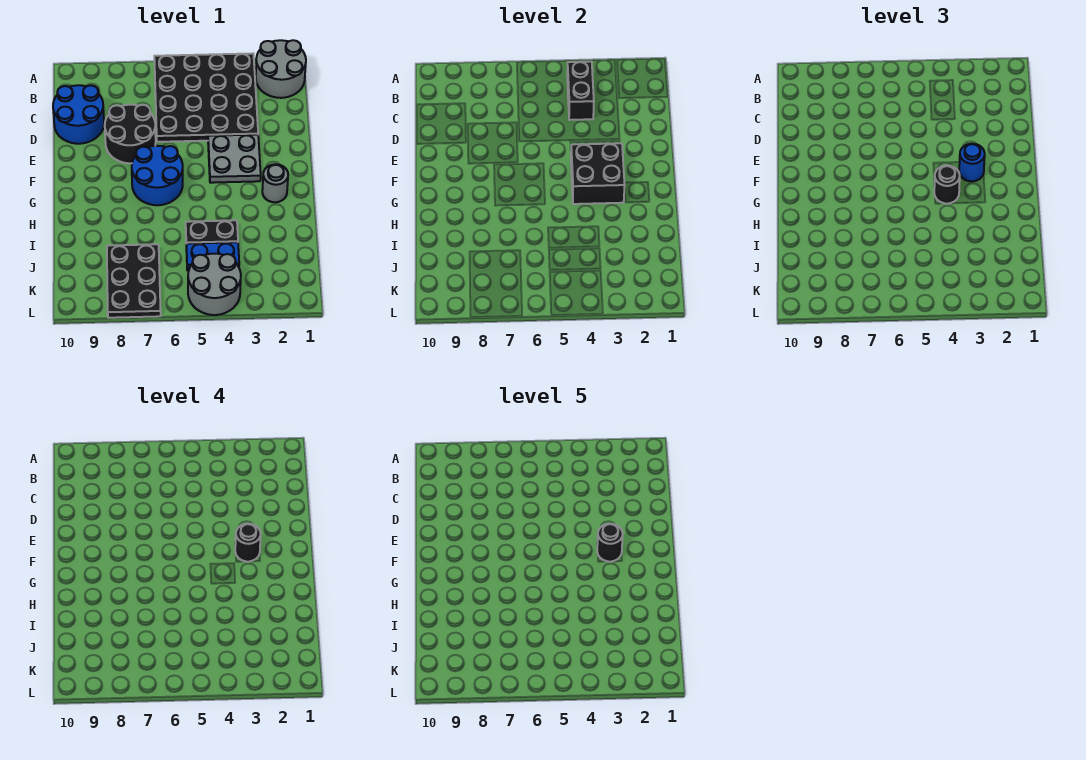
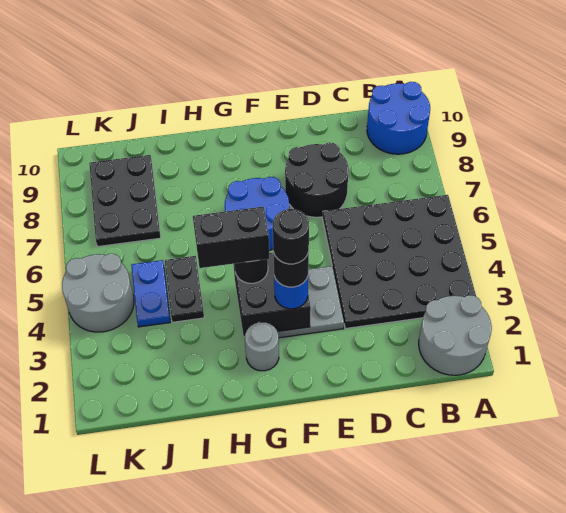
black 1x2 brick [567,62,594,120] -> black 1x2 brick moved to [193,207,270,268]
blue 2x2 round brick [53,85,104,144] -> blue 2x2 round brick moved to [367,82,430,154]
black 2x3 plate [107,244,161,318] -> black 2x3 plate turned to [89,155,161,246]

